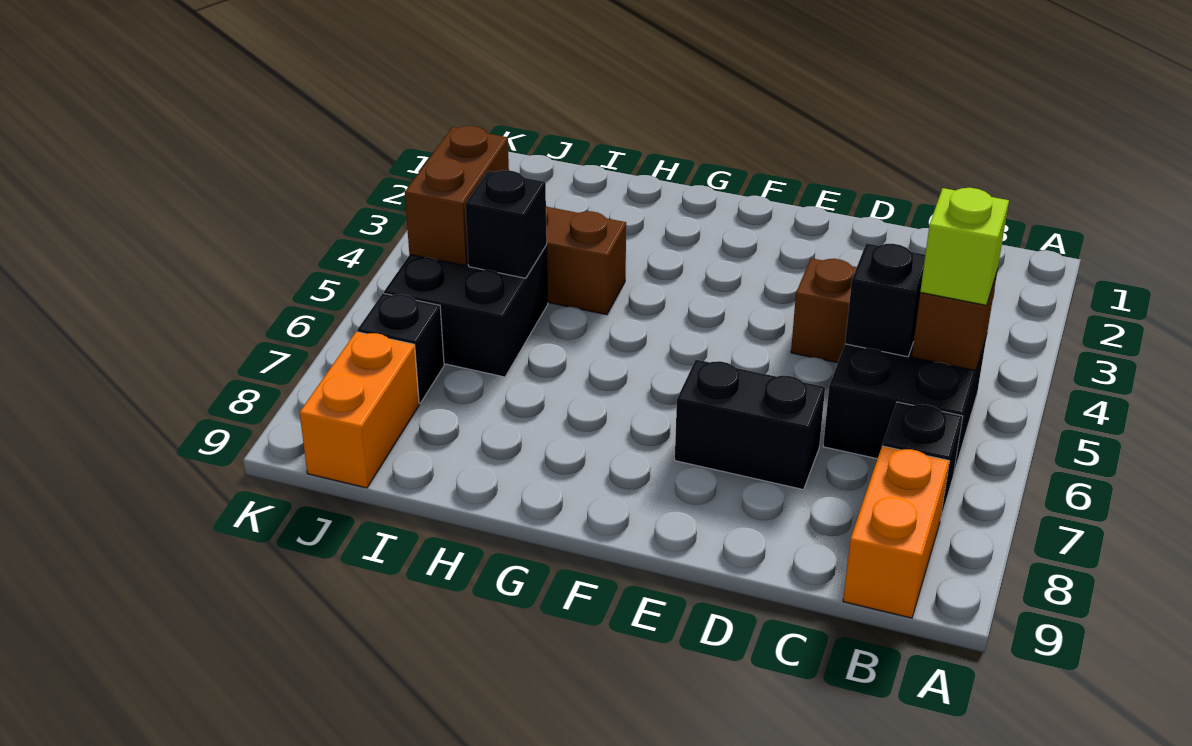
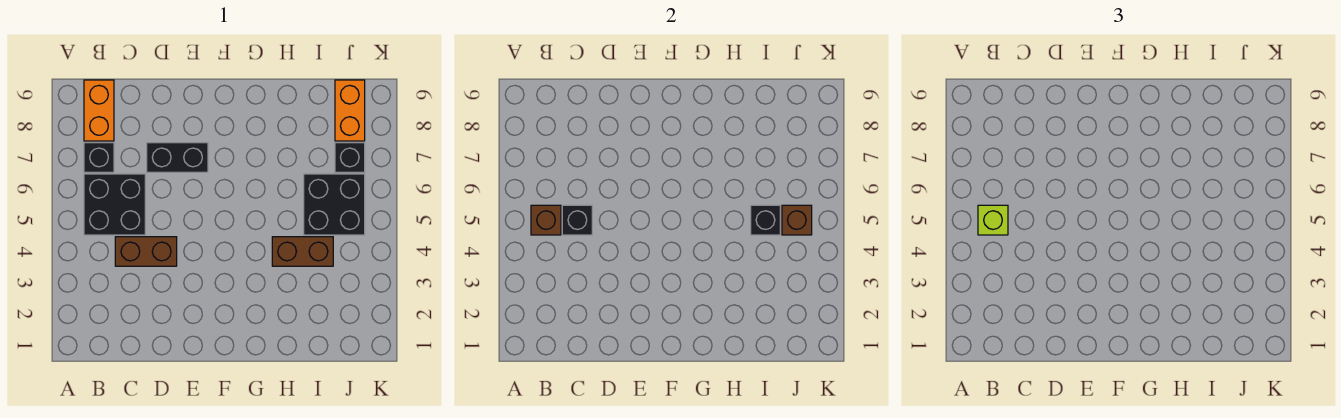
brown 1x2 brick [405,126,509,266] -> brown 1x1 brick [782,205,812,235]

